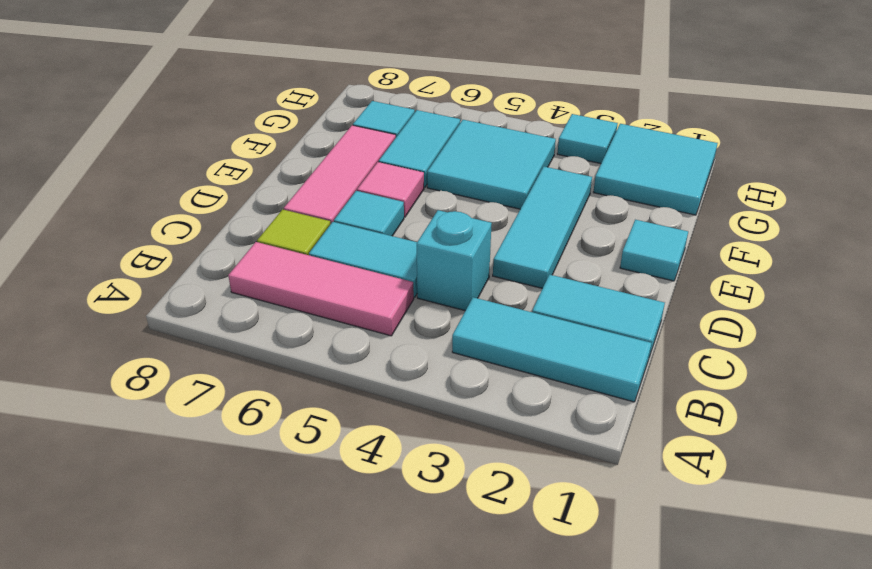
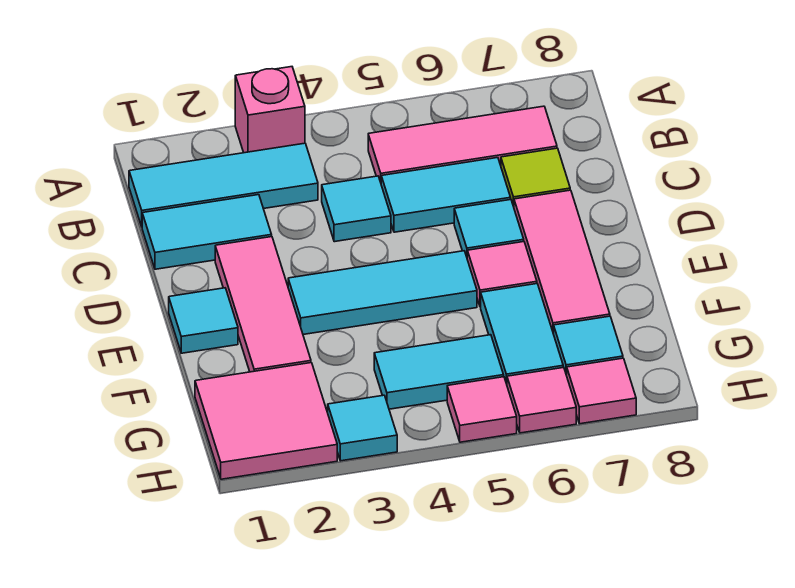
none -> pink 1x1 brick [235,67,305,153]
cyan 1x1 brick [417,210,492,311] -> cyan 1x1 tile [322,176,391,242]
none -> pink 1x3 tile [215,237,311,372]
cyan 1x3 tile [493,167,592,288] -> cyan 1x3 tile turned to [288,251,477,334]
cyan 2x2 tile [427,120,556,209] -> cyan 1x2 tile [374,335,504,409]
cyan 2x2 tile [593,124,718,215] -> pink 2x2 tile [195,363,337,479]
none -> pink 1x1 tile [447,377,517,442]
none -> pink 1x1 tile [507,367,576,433]
none -> pink 1x1 tile [567,358,636,424]

